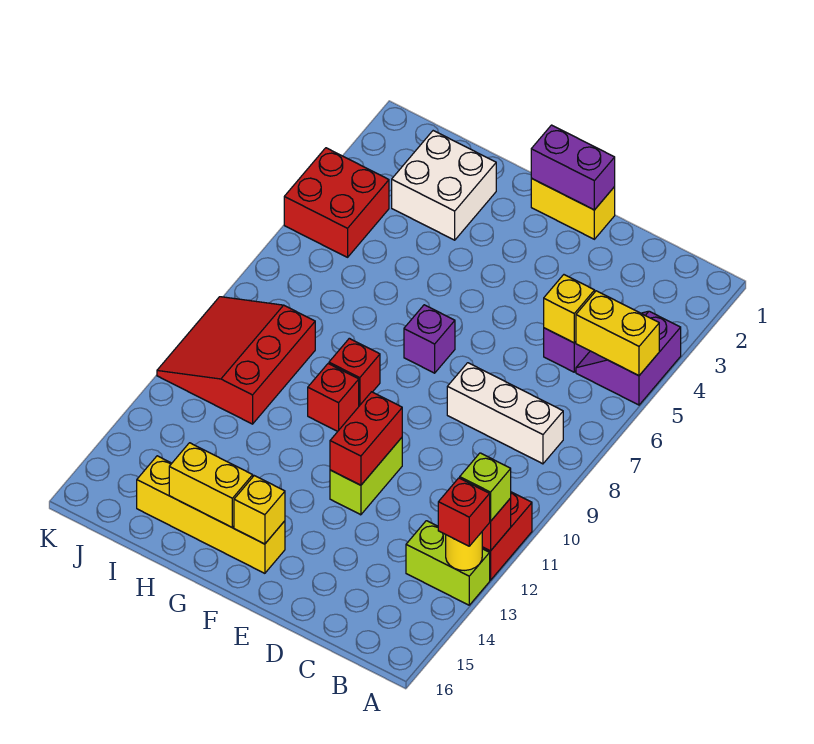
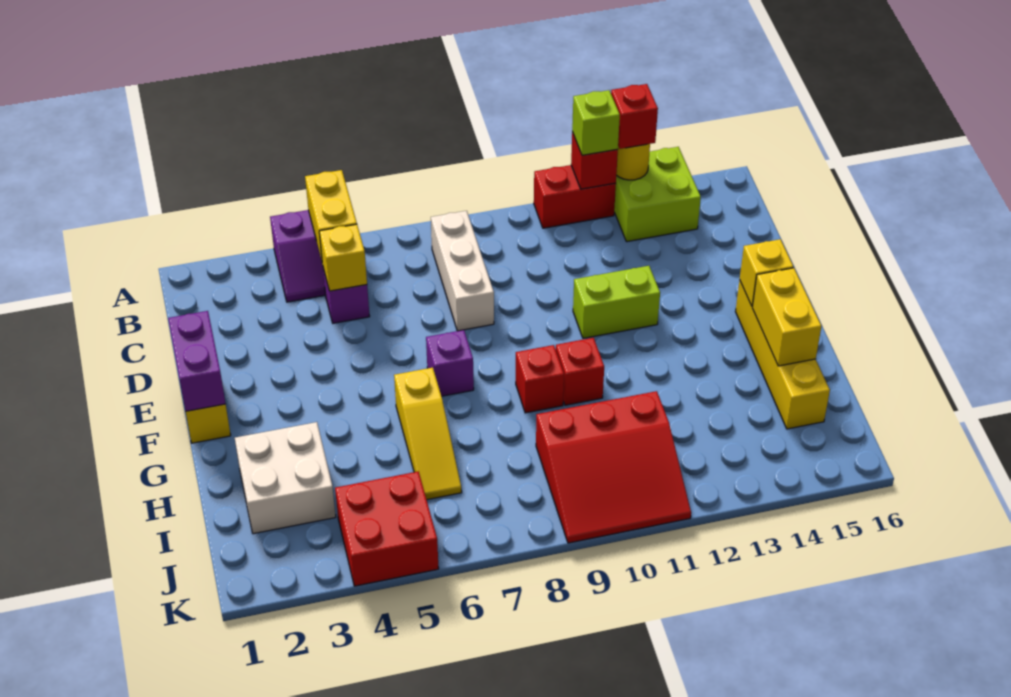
lime 1x2 brick [406,521,490,605] -> lime 2x2 brick [614,147,701,242]
red 1x2 brick [330,392,402,485] -> none
none -> yellow 1x3 slope [394,368,462,500]

